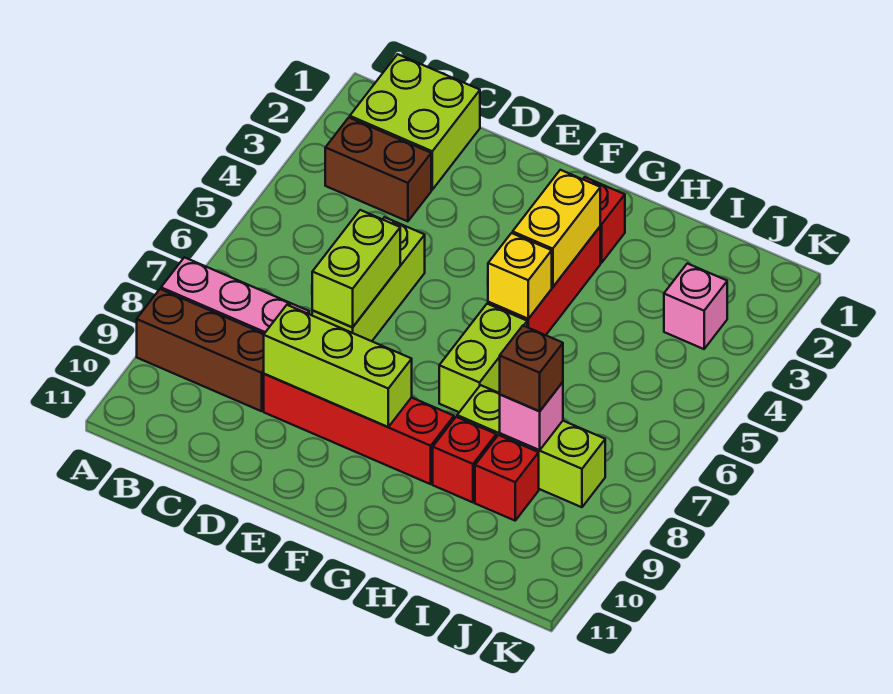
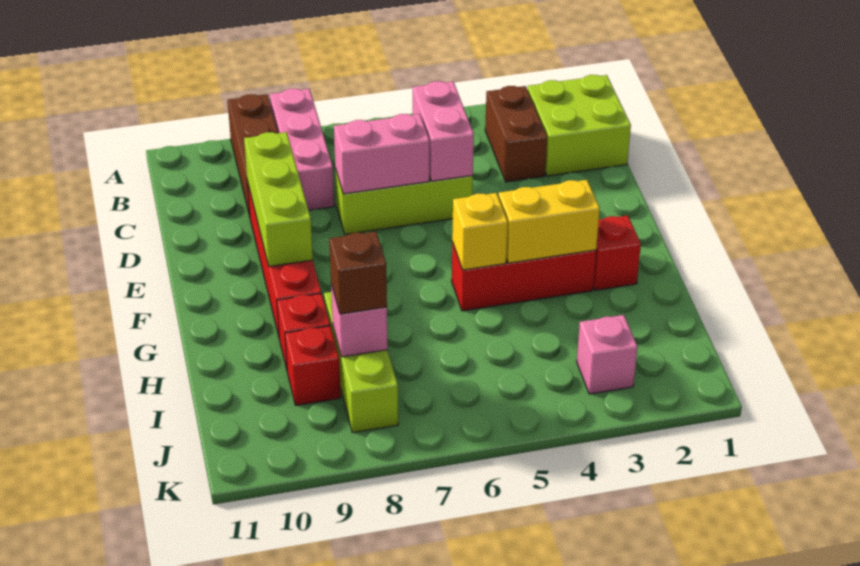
none -> pink 1x2 brick [413,81,474,181]
lime 1x2 brick [312,210,400,327] -> pink 1x2 brick [334,114,429,194]
lime 1x2 brick [439,304,527,412] -> none

